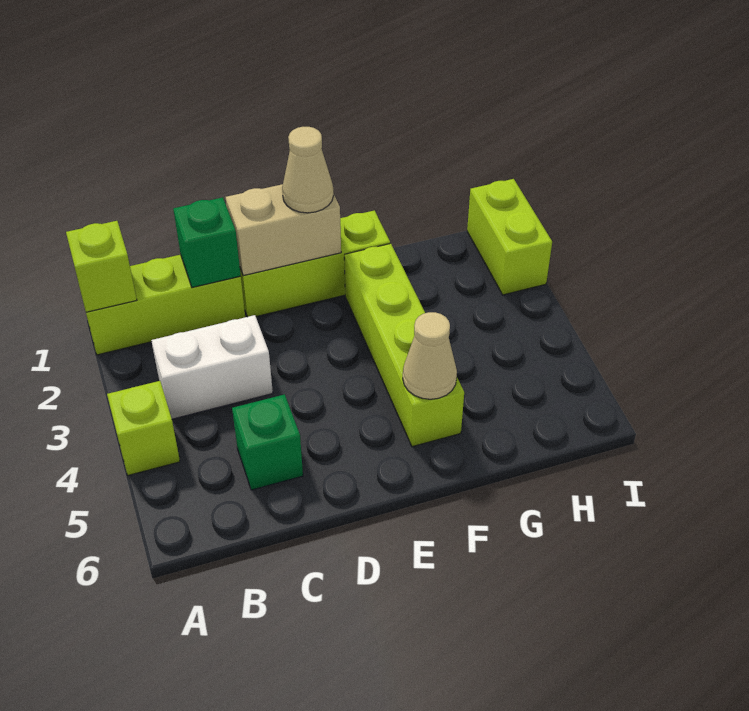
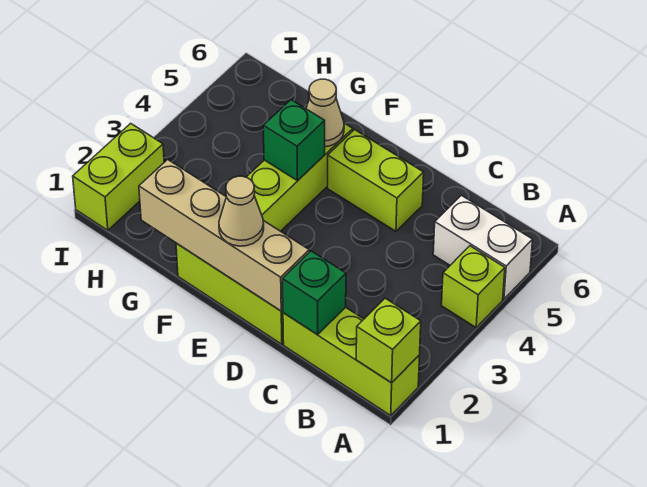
white 1x2 brick [151,315,273,419] -> white 1x2 brick moved to [433,195,533,299]
green 1x1 brick [232,394,303,490] -> green 1x1 brick moved to [263,100,325,181]
tan 1x2 brick [226,184,341,276] -> tan 1x4 brick [139,160,309,311]
none -> lime 1x2 brick [328,130,424,231]

